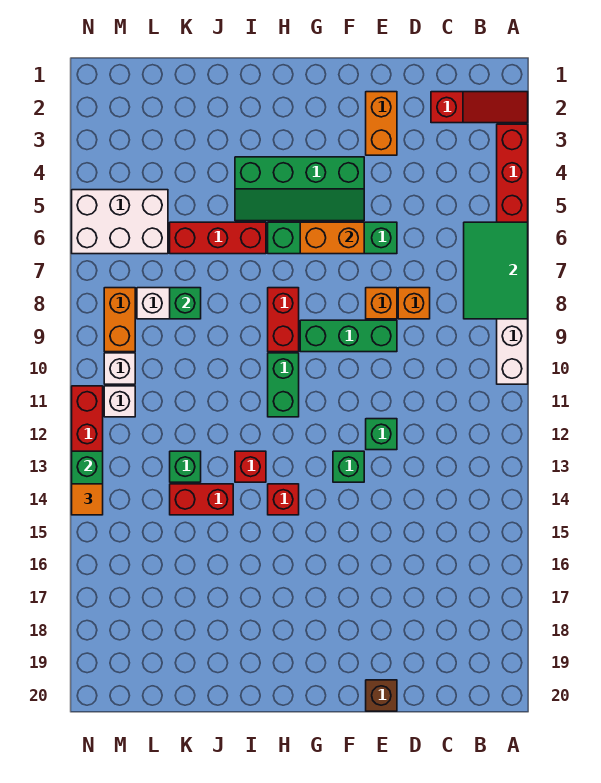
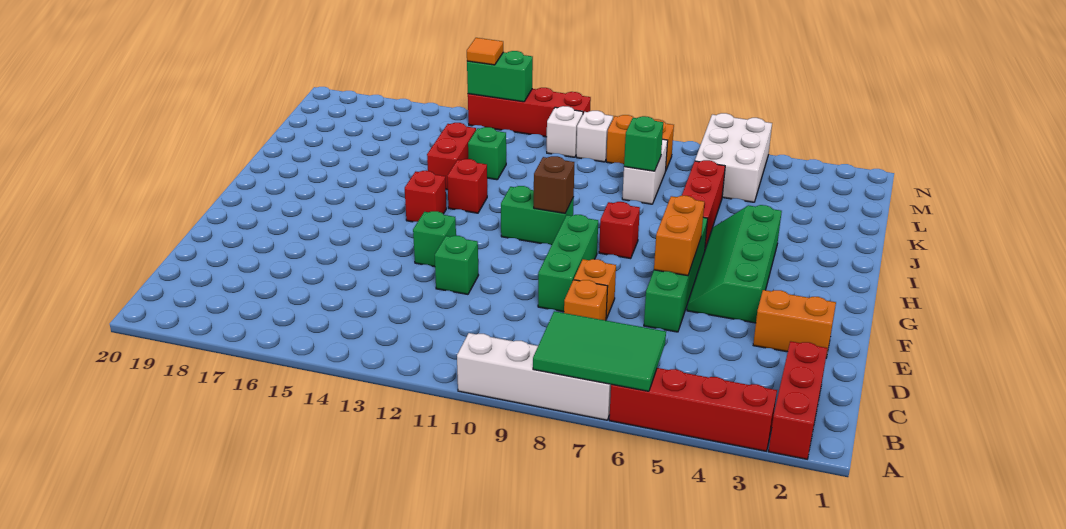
red 1x3 slope [431,92,528,123] -> red 1x3 brick [769,341,827,459]
brown 1x1 brick [366,680,397,711] -> brown 1x1 brick moved to [534,156,574,213]
red 1x2 brick [268,288,299,352] -> red 1x1 brick [599,202,640,259]

